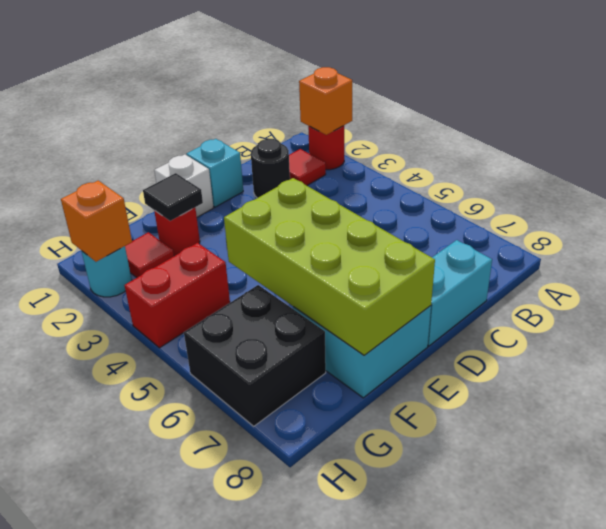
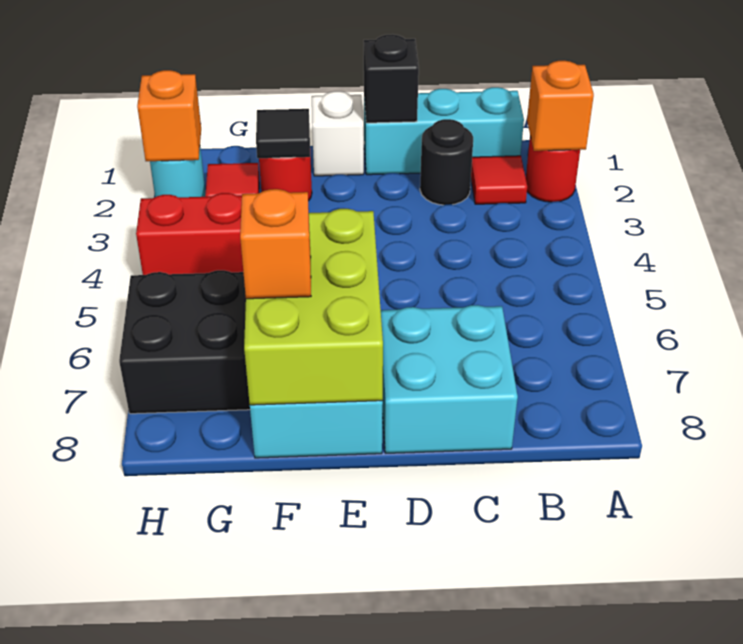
cyan 1x2 brick [428,240,492,346] -> cyan 2x2 brick [381,305,518,453]
cyan 1x1 brick [187,139,243,207] -> cyan 1x3 brick [364,87,524,175]
none -> black 1x1 brick [364,34,419,123]
lime 2x4 brick [224,178,435,355] -> lime 2x3 brick [244,209,383,405]
none -> orange 1x1 brick [240,189,311,299]

